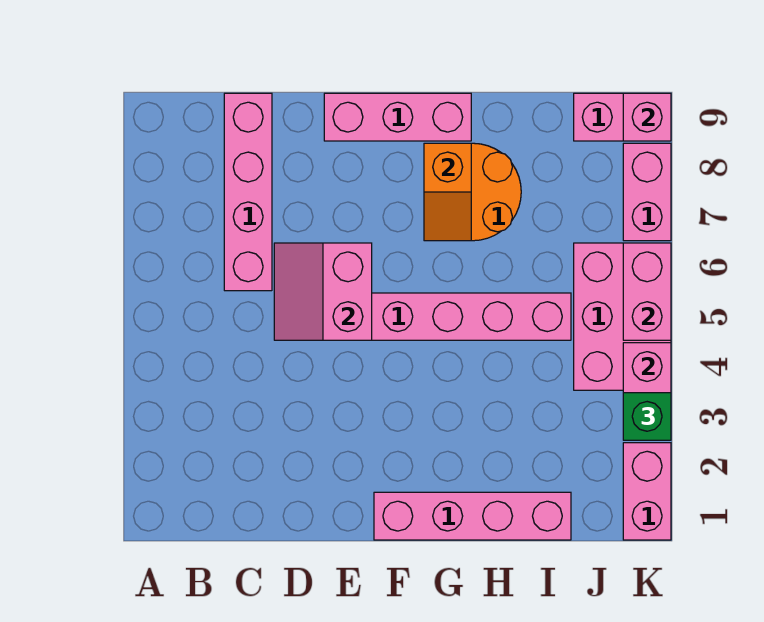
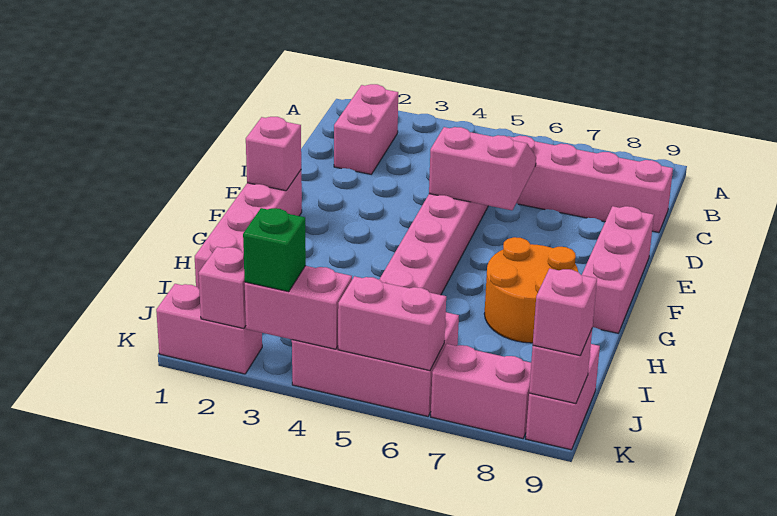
none -> pink 1x2 brick [334,84,398,174]
none -> pink 1x1 brick [246,117,301,191]
orange 1x2 slope [424,143,471,241] -> none
none -> pink 1x1 brick [199,247,246,329]
none -> pink 1x1 brick [533,269,597,356]

